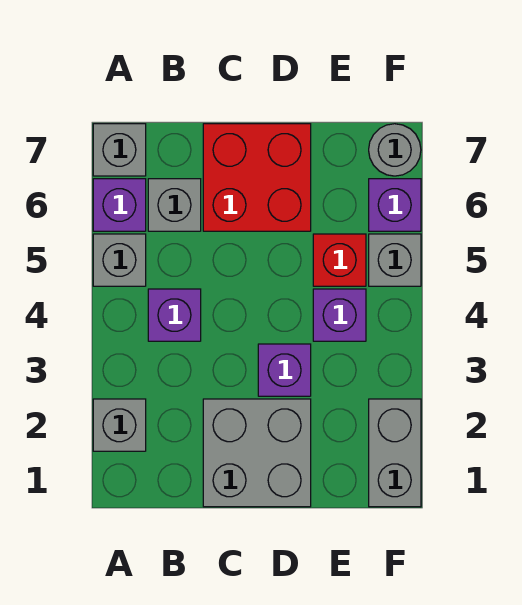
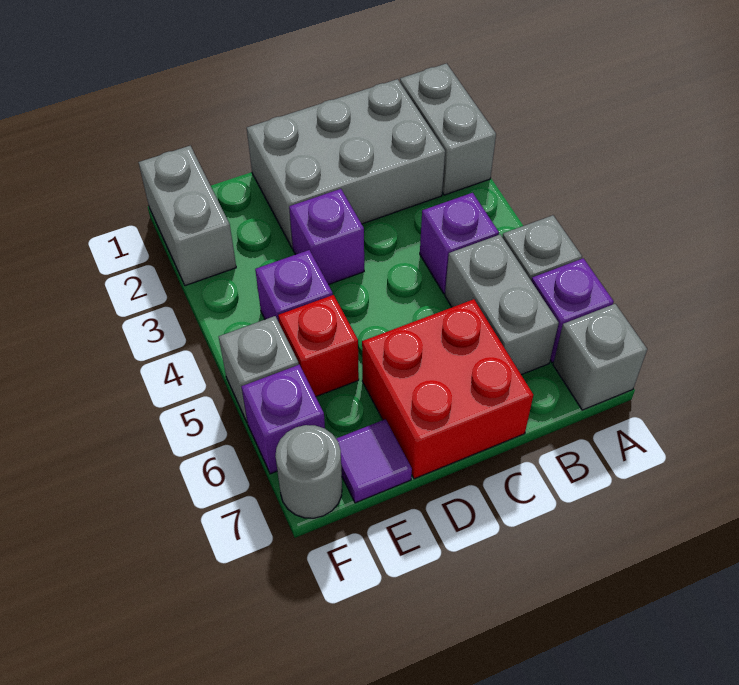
grey 1x1 brick [93,399,146,451] -> grey 1x2 brick [400,63,496,195]
grey 1x1 brick [148,179,201,231] -> grey 1x2 brick [445,235,559,375]
grey 2x2 brick [203,399,311,507] -> grey 2x3 brick [247,79,445,248]
none -> purple 1x1 tile [336,419,412,503]

